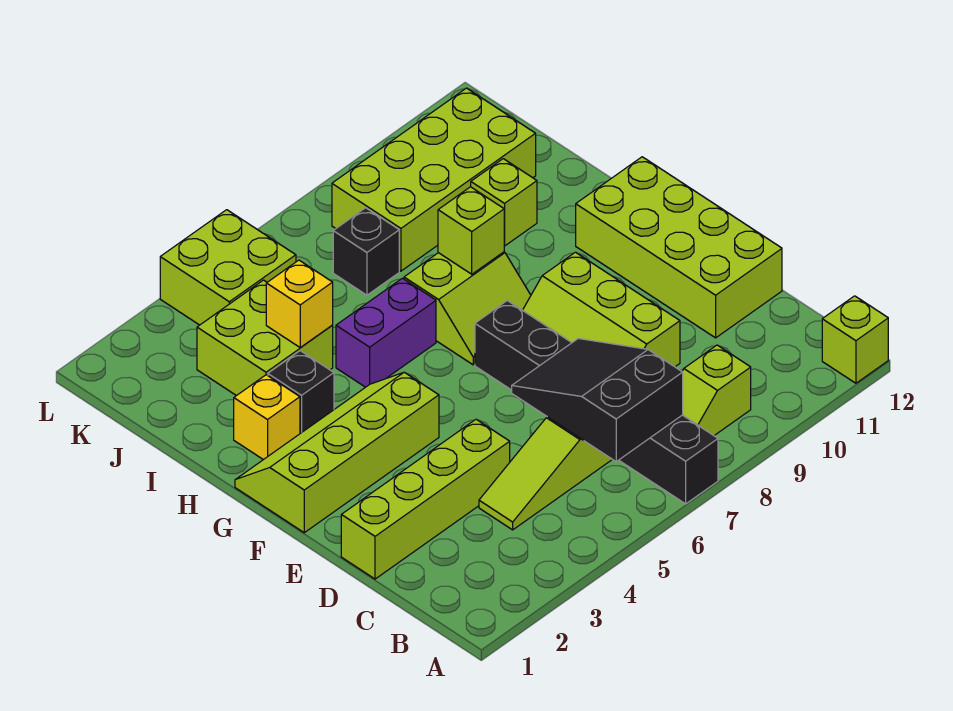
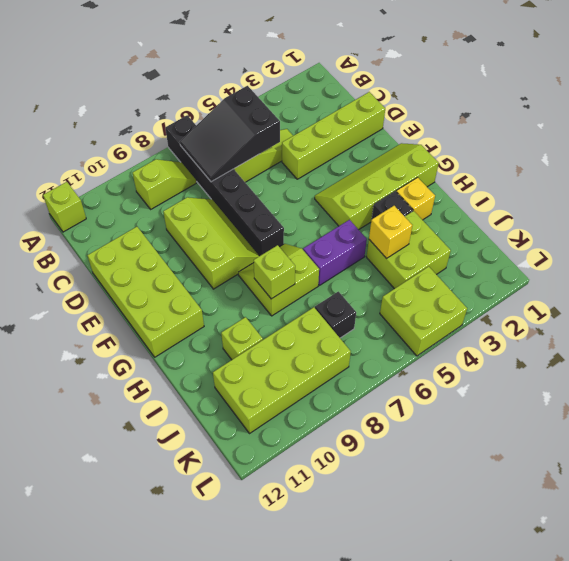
black 2x3 slope [512,338,683,462] -> black 2x3 slope turned to [180,86,280,182]
lime 2x4 slope [235,372,439,533] -> lime 2x4 slope turned to [315,143,439,230]

